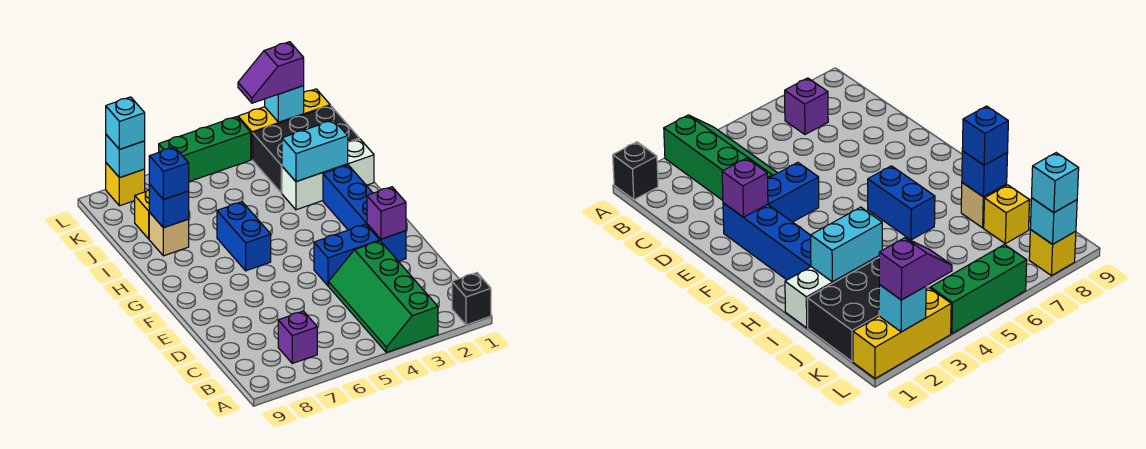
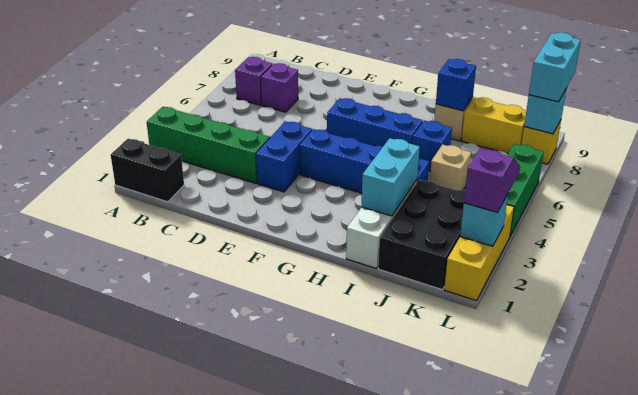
black 1x1 brick [452,273,491,325] -> black 1x2 brick [111,139,184,202]
blue 1x4 brick [323,165,406,261] -> blue 1x4 brick moved to [300,129,429,193]
purple 1x1 brick [367,187,406,239] -> purple 1x1 brick moved to [261,63,298,112]
blue 1x2 brick [217,202,271,271] -> blue 1x3 brick [327,98,423,146]
blue 1x1 brick [149,147,189,199] -> blue 1x1 brick moved to [413,120,452,171]
none -> tan 1x1 brick [430,145,471,190]
yellow 1x1 brick [135,190,149,239] -> yellow 1x2 brick [462,97,526,154]
cyan 1x1 brick [106,97,145,149] -> cyan 1x2 brick [529,32,581,102]

